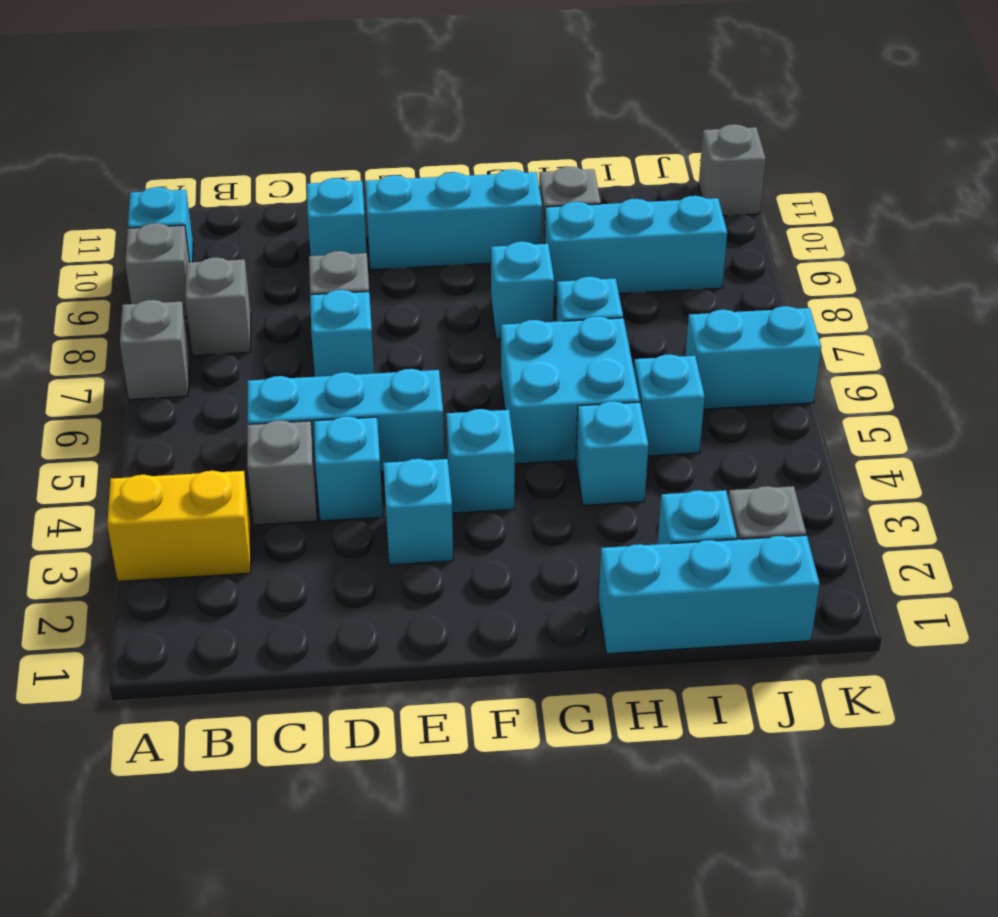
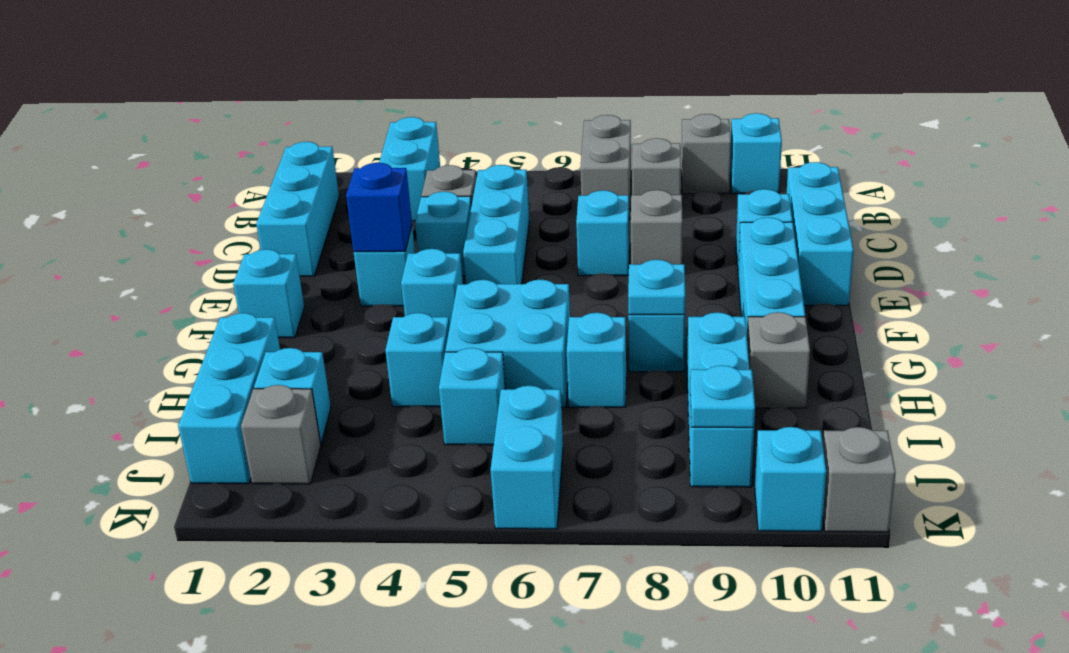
yellow 1x2 brick [107,471,251,581] -> cyan 1x2 brick [379,117,440,221]
grey 1x1 brick [120,300,190,399] -> grey 1x2 brick [580,115,631,220]
none -> cyan 1x3 brick [256,142,339,276]
none -> cyan 1x3 brick [786,162,854,305]
none -> blue 1x1 brick [346,163,412,252]
none -> cyan 1x1 brick [233,249,304,338]
none -> cyan 1x1 plate [628,260,685,315]
none -> cyan 1x1 plate [690,365,755,428]
none -> cyan 1x1 brick [755,427,826,532]

